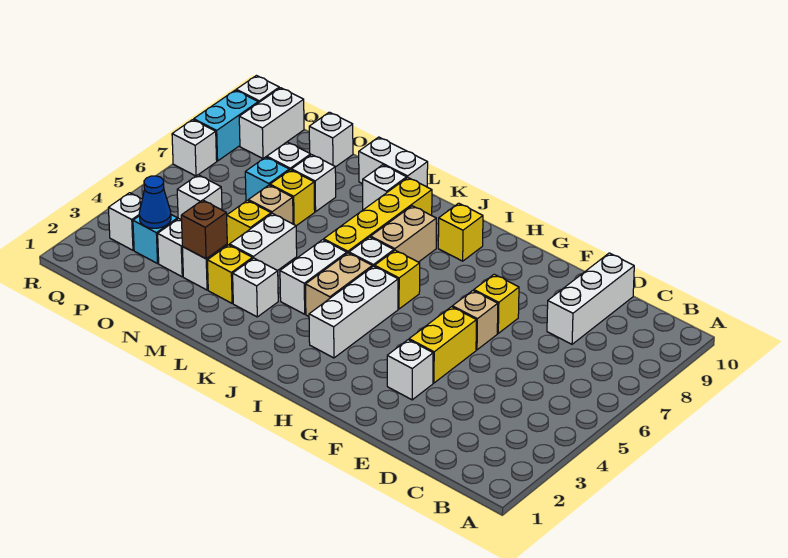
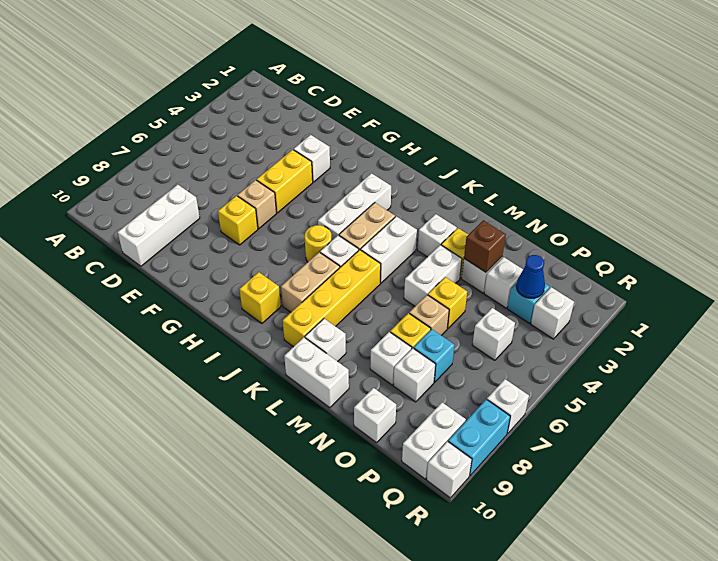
yellow 1x1 brick [375,250,420,309] -> yellow 1x1 round brick [305,225,332,262]

